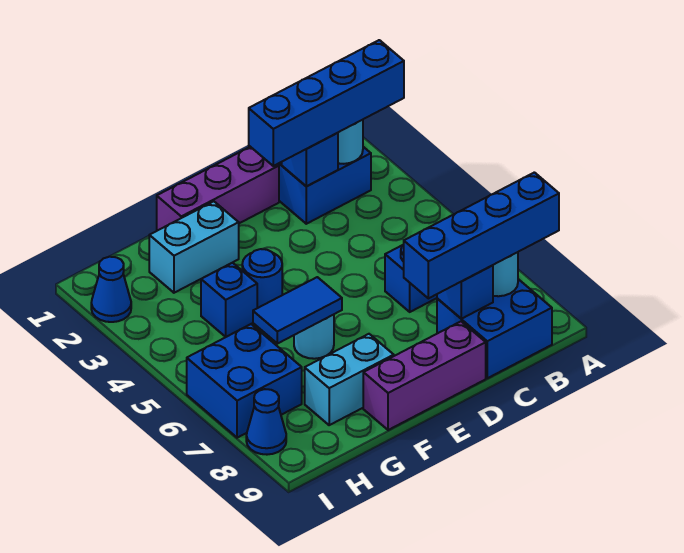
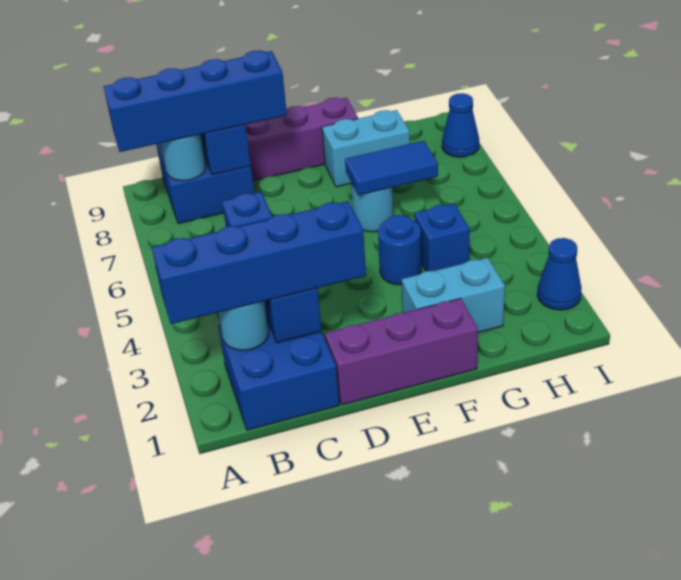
blue 2x2 brick [187,324,302,438] -> none

